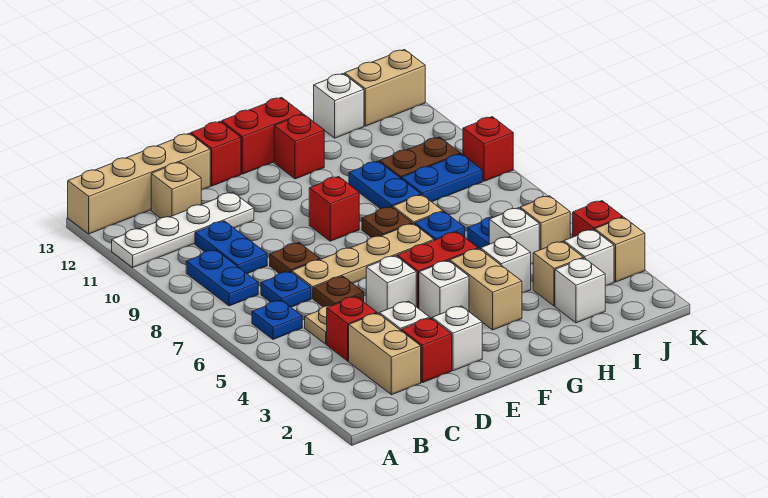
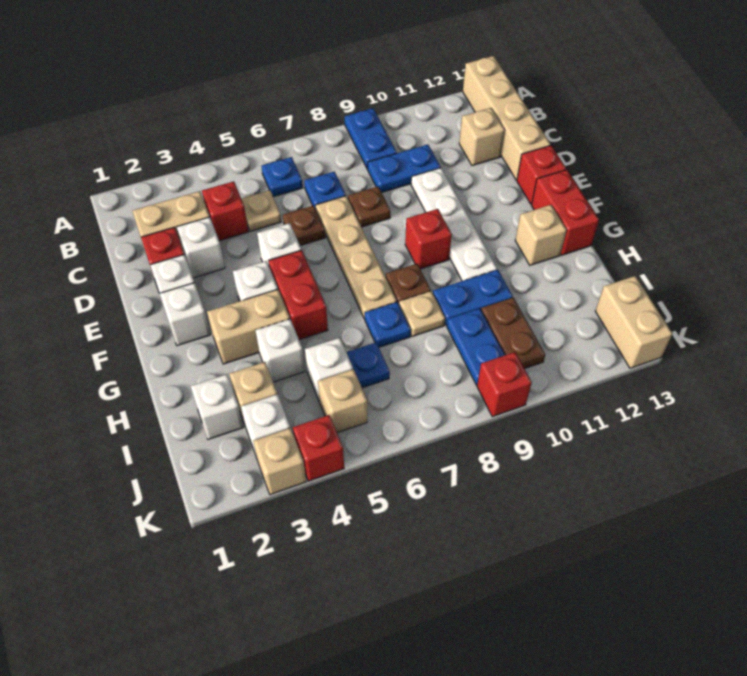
white 1x4 plate [112,192,254,267] -> white 1x4 plate moved to [411,168,497,281]
blue 1x2 plate [186,250,258,306] -> blue 1x2 plate turned to [345,108,397,169]
red 1x1 brick [274,114,324,179] -> tan 1x1 brick [515,205,567,265]
white 1x1 brick [314,74,364,138] -> white 1x1 brick moved to [160,283,211,346]

